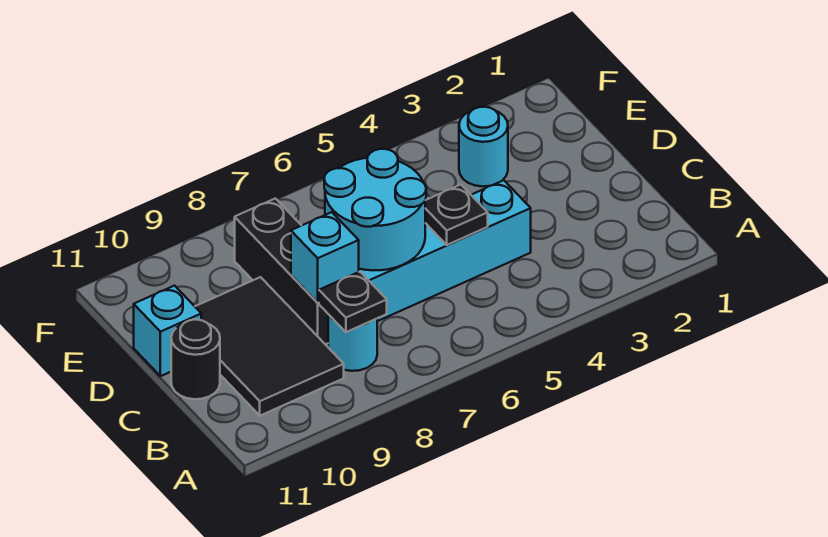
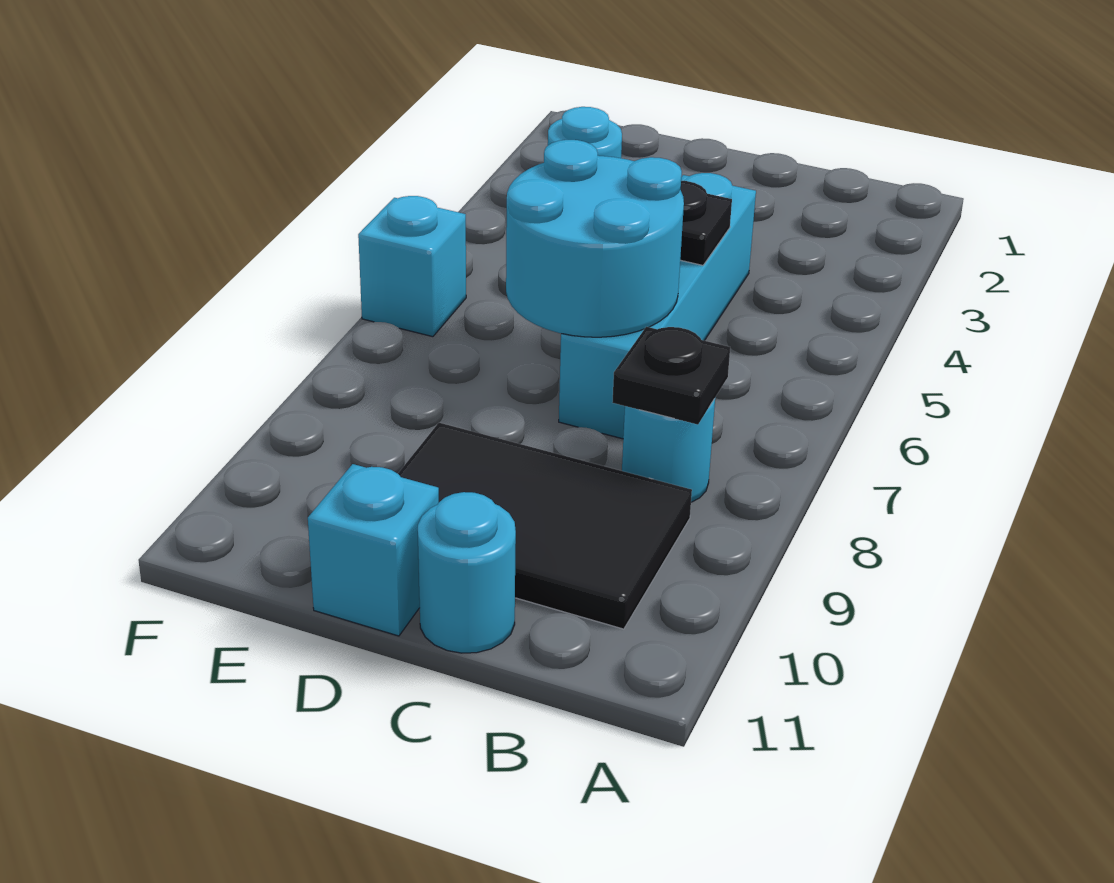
black 1x3 brick [235,198,328,345] -> none
cyan 1x1 brick [291,212,359,303] -> cyan 1x1 brick moved to [358,196,466,337]
black 1x1 round brick [171,320,220,399] -> cyan 1x1 round brick [418,492,516,653]

